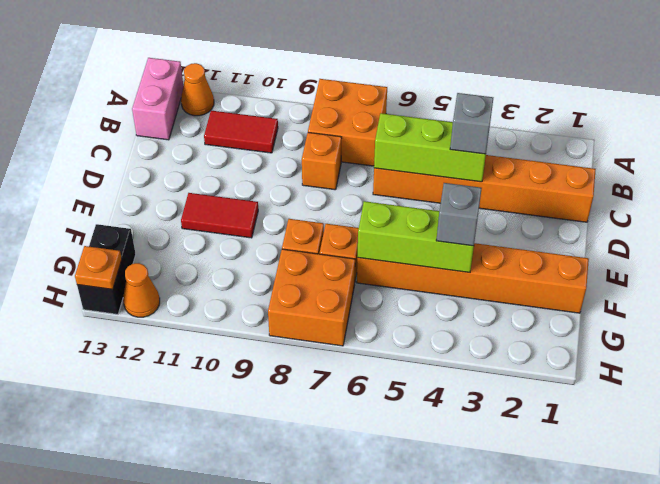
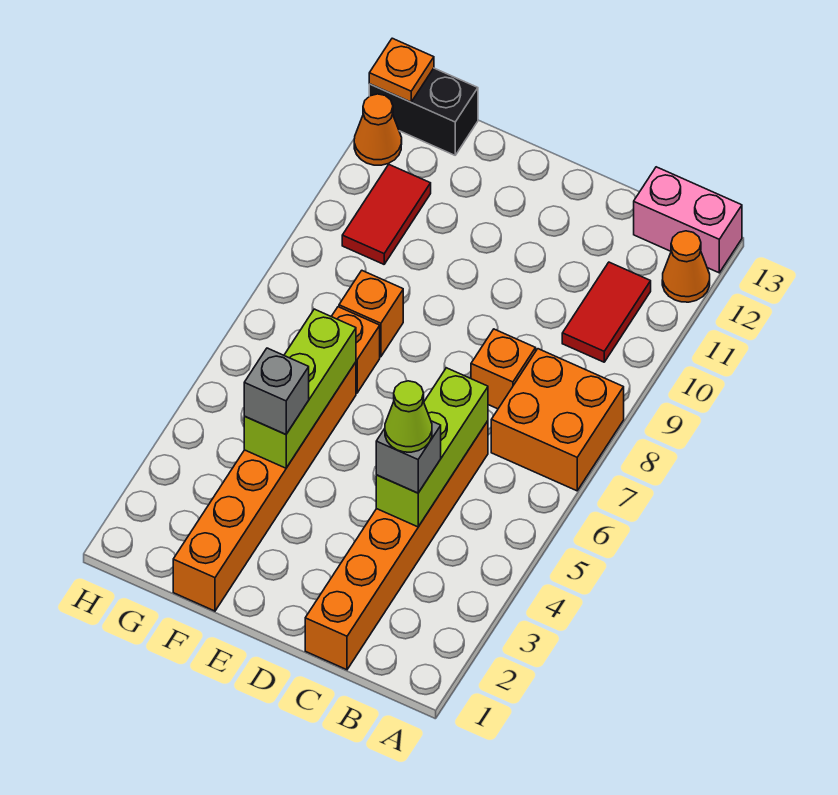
none -> lime 1x1 cone [385,381,432,452]
red 1x2 tile [181,193,258,238] -> red 1x2 tile moved to [342,165,431,264]
orange 2x2 brick [268,249,355,346] -> none

